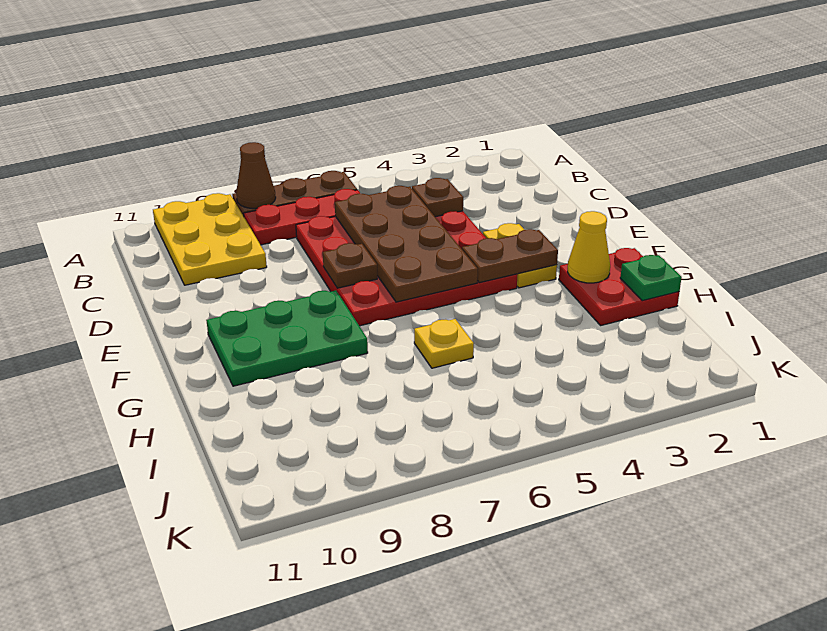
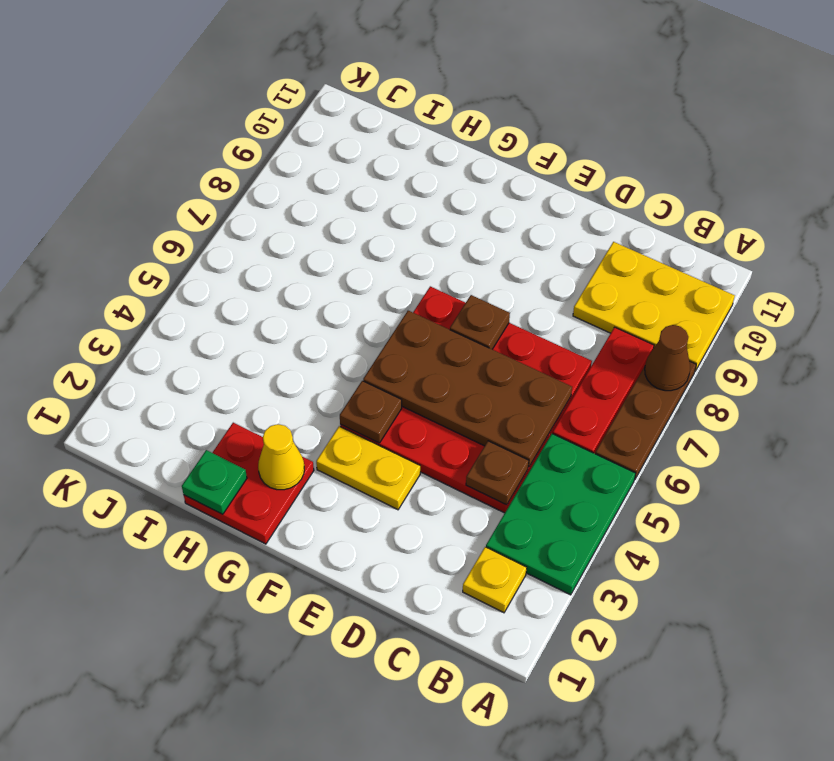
brown 1x2 plate [462,229,558,283] -> brown 1x1 plate [340,381,402,443]
green 2x3 plate [206,290,368,386] -> green 2x3 plate moved to [486,434,636,595]
yellow 1x1 plate [414,319,474,368] -> yellow 1x1 plate moved to [463,547,527,613]

